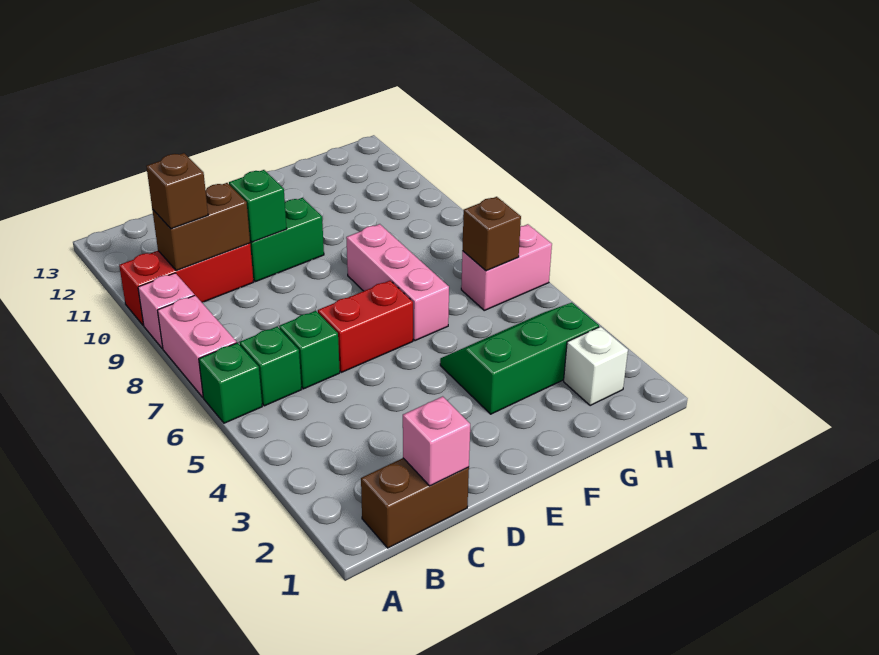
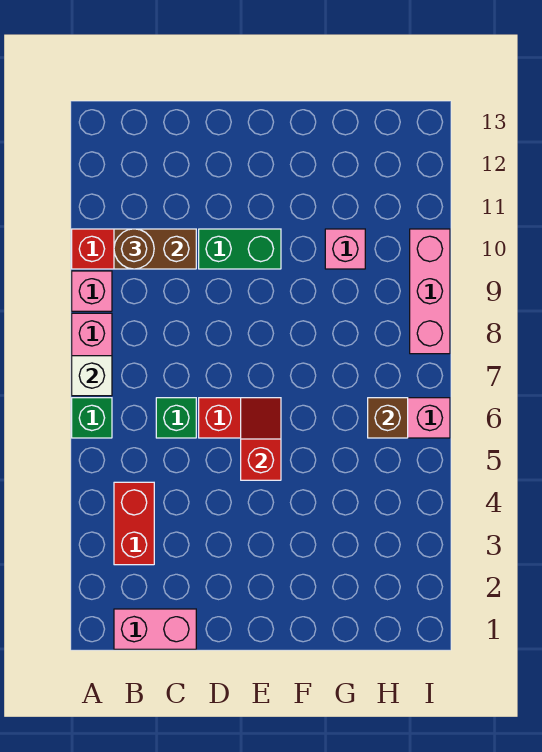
brown 1x2 brick [361,458,469,548] -> pink 1x2 brick [114,609,196,649]
none -> red 1x2 brick [114,482,154,565]
green 1x1 brick [239,327,301,406] -> none
brown 1x1 brick [146,153,208,229] -> brown 1x1 round brick [114,229,154,269]
pink 1x1 brick [403,396,470,486] -> pink 1x1 brick moved to [325,229,365,269]
green 1x1 brick [229,170,287,242] -> none
none -> red 1x2 slope [241,398,281,480]
green 2x3 slope [440,303,599,414] -> none
pink 1x3 brick [346,224,449,341] -> pink 1x3 brick moved to [410,229,450,354]
white 1x1 brick [564,327,628,406] -> white 1x1 brick moved to [72,356,112,396]

